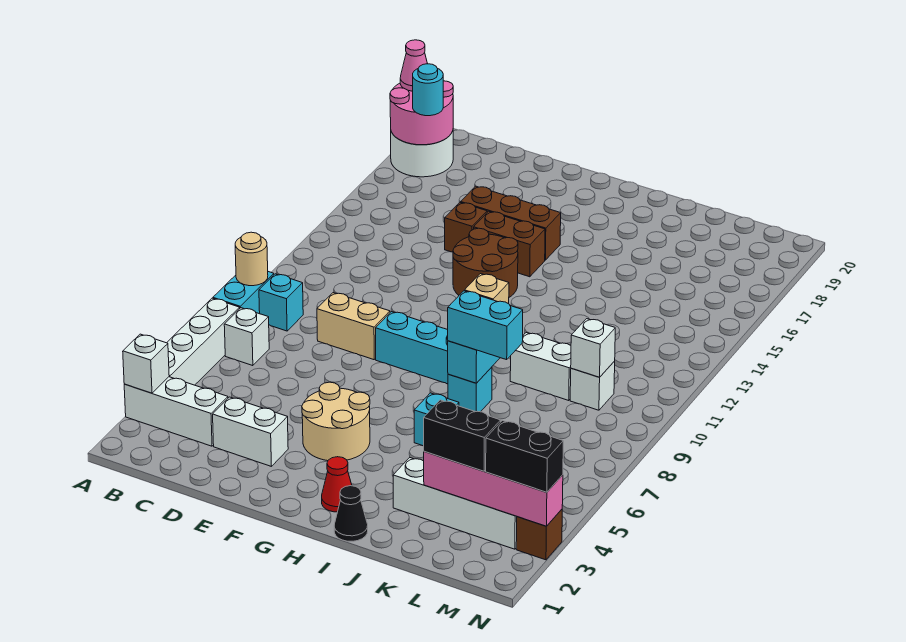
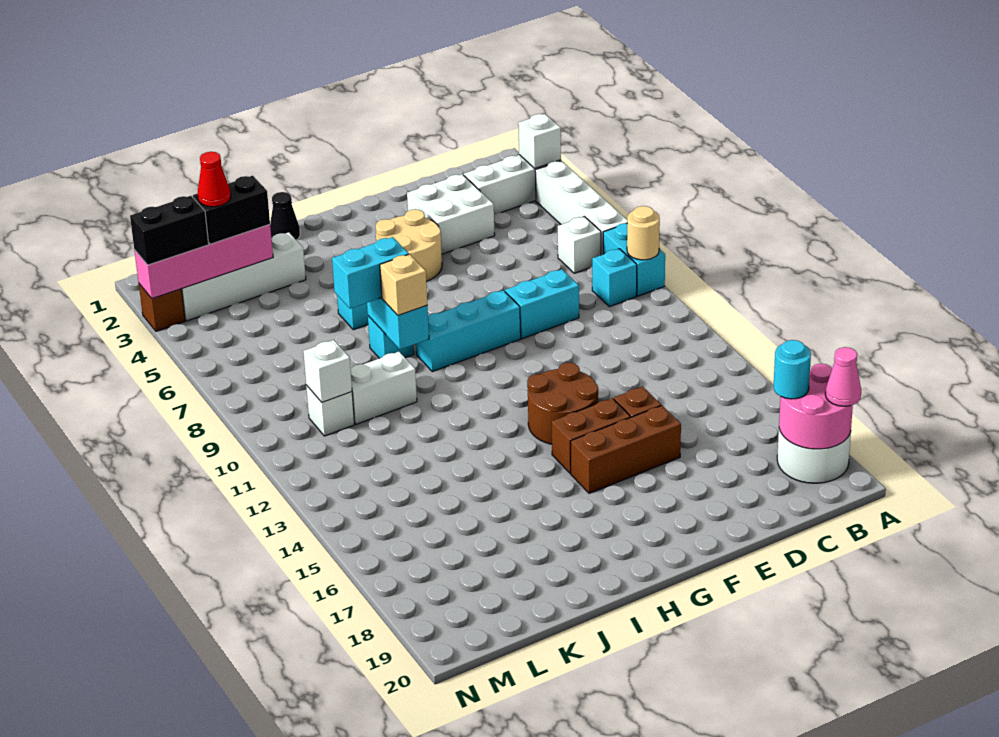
white 1x2 brick [213,397,288,467] -> white 2x2 brick [407,174,495,254]
tan 1x2 brick [317,293,390,360] -> cyan 1x2 brick [505,269,579,339]
red 1x1 cone [322,457,352,512] -> red 1x1 cone moved to [198,152,231,207]

